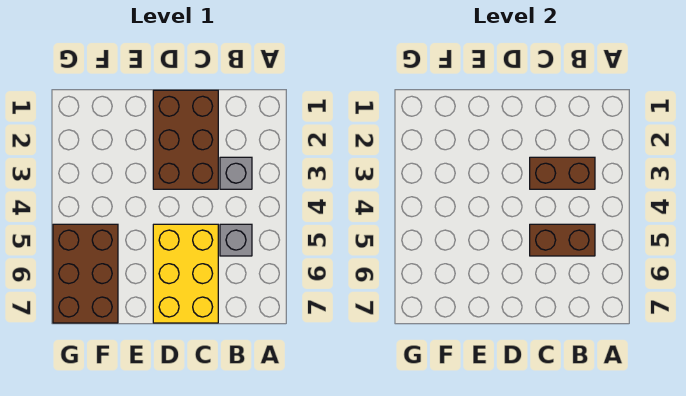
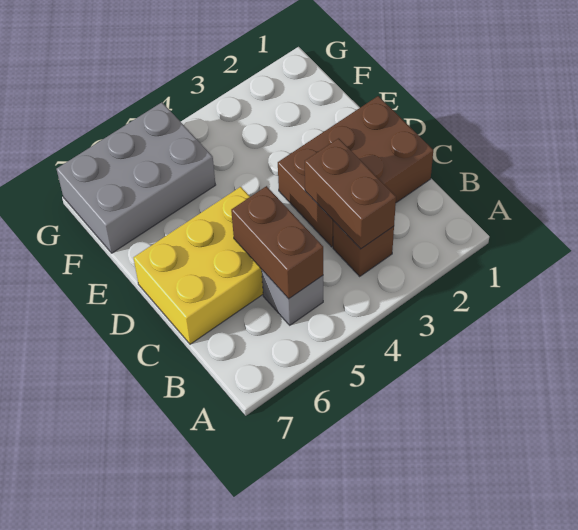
grey 1x1 brick [220,157,252,189] -> brown 1x1 brick [333,221,394,276]
brown 2x3 brick [53,224,118,323] -> grey 2x3 brick [57,102,215,253]

